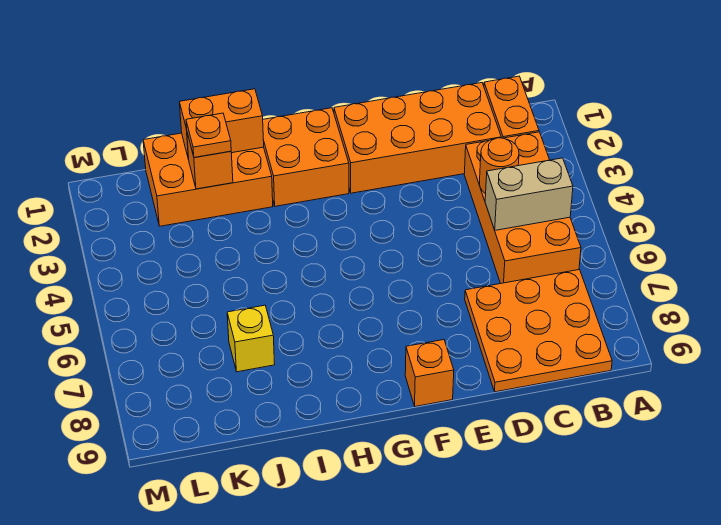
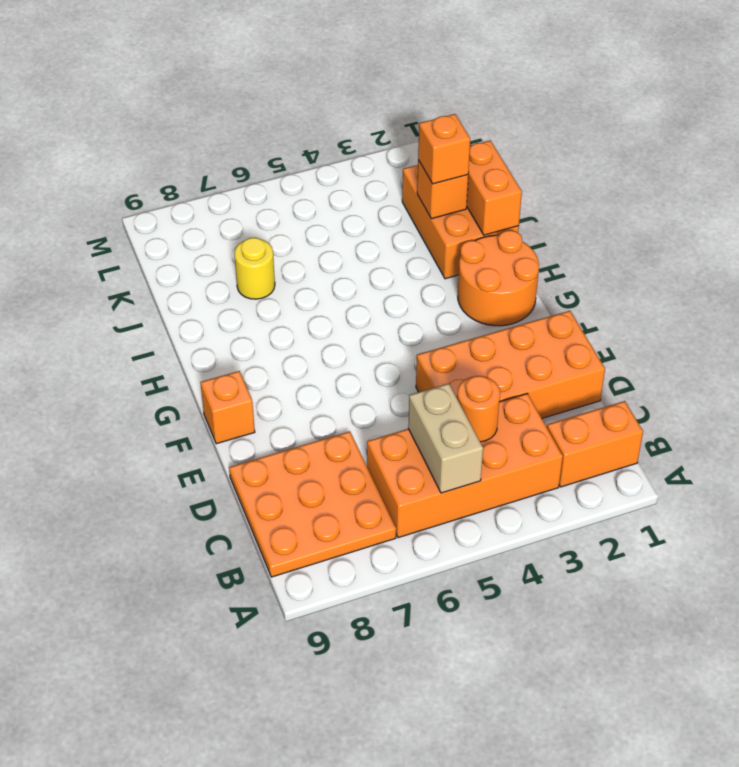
orange 2x4 brick [334,83,501,193] -> orange 2x4 brick turned to [416,311,605,418]
orange 2x2 brick [263,108,349,206] -> orange 2x2 round brick [458,230,539,326]
orange 1x1 plate [186,113,231,157] -> orange 1x1 brick [418,114,470,184]
yellow 1x1 brick [227,305,275,372] -> yellow 1x1 round brick [234,238,275,299]

